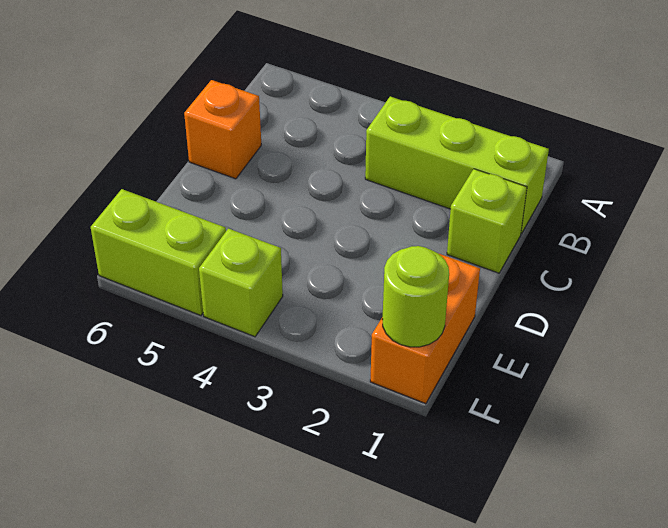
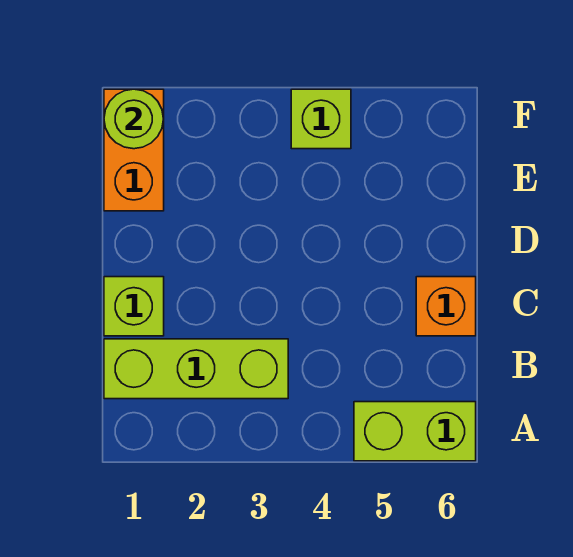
lime 1x2 brick [91,189,226,315] -> lime 1x2 brick moved to [354,402,476,461]

